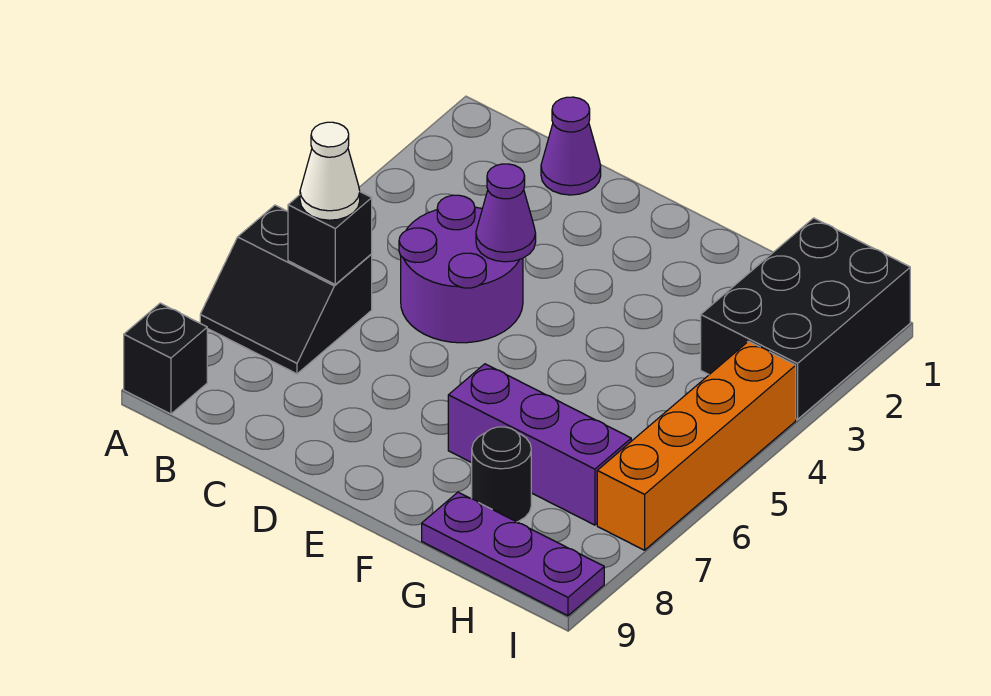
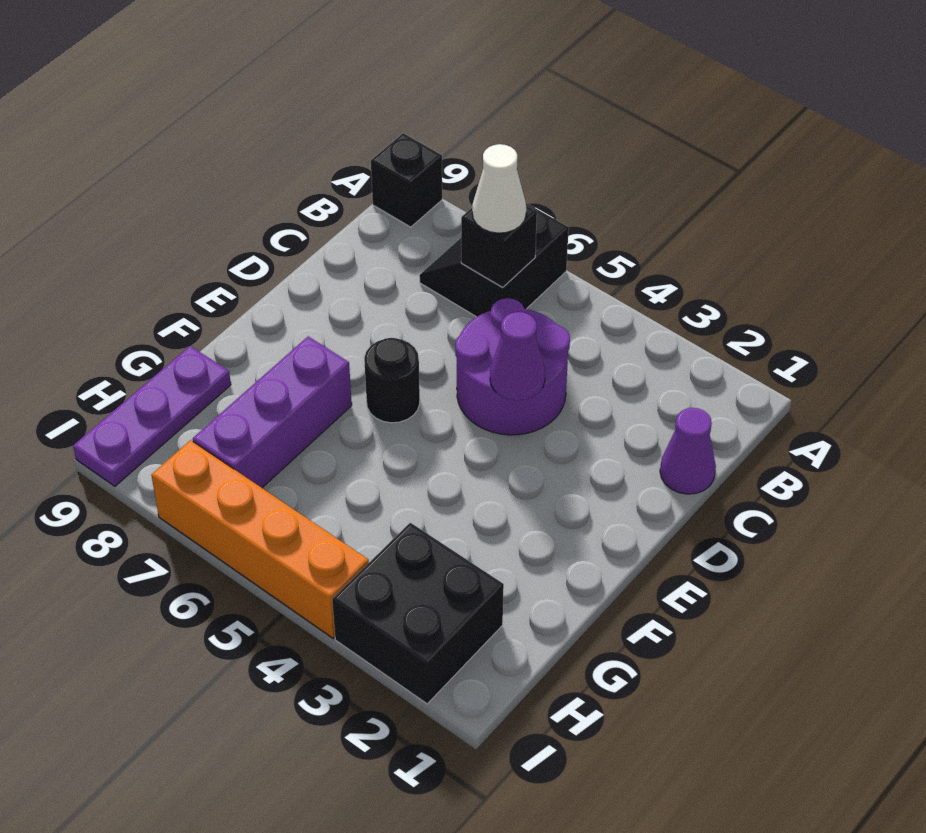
black 1x1 round brick [472,427,531,522] -> black 1x1 round brick moved to [364,338,420,423]
black 2x3 brick [701,218,910,419] -> black 2x2 brick [332,523,504,704]

